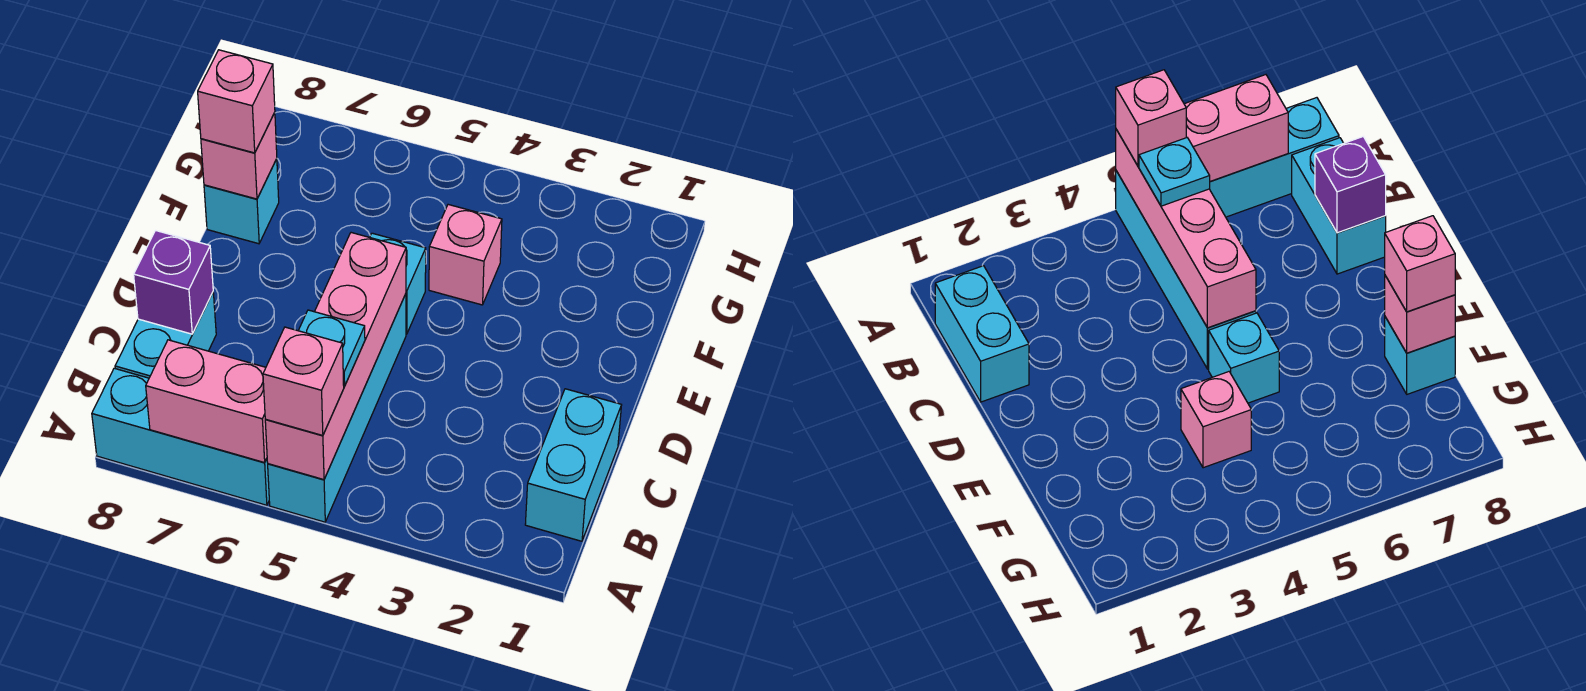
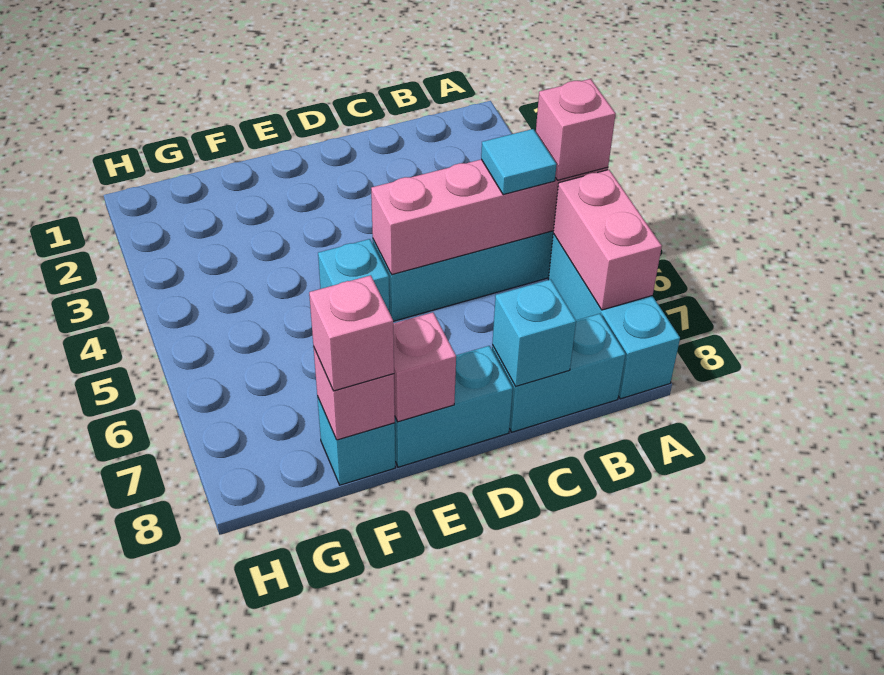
cyan 1x2 brick [525,389,621,541] -> cyan 1x2 brick moved to [395,346,513,467]
cyan 1x1 plate [298,310,365,386] -> cyan 1x1 tile [481,129,557,195]
purple 1x1 brick [134,231,213,334] -> cyan 1x1 brick [492,279,576,386]
pink 1x1 brick [429,205,502,305] -> pink 1x1 brick moved to [393,312,456,422]

